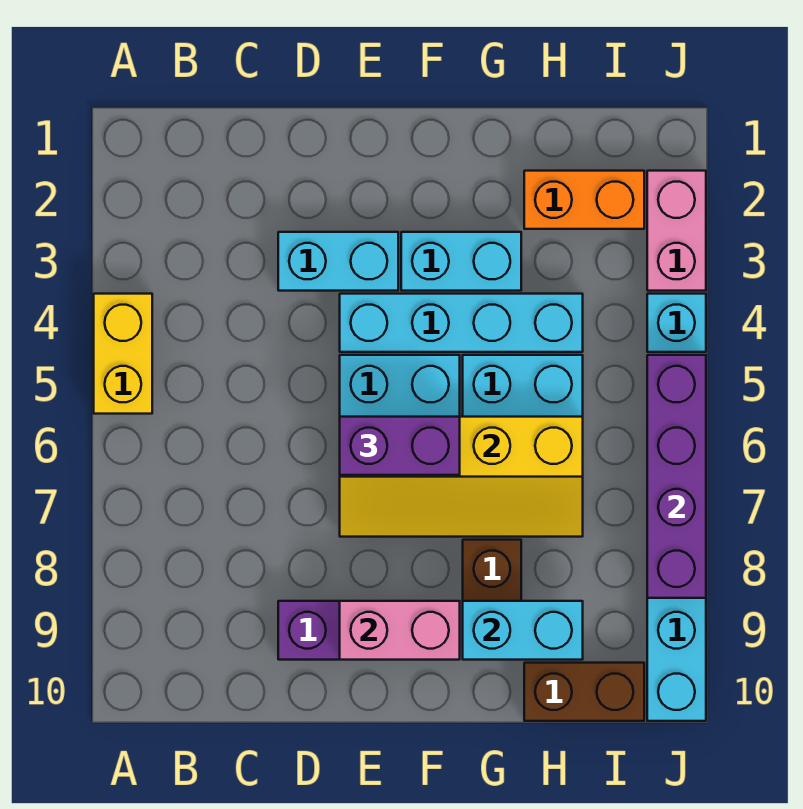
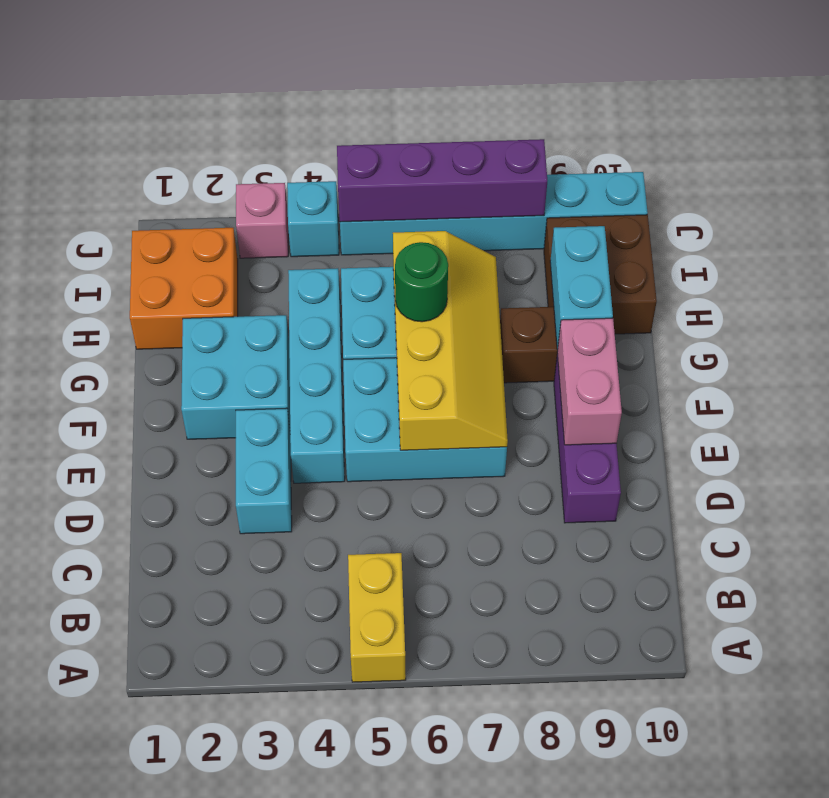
yellow 1x2 brick [94,294,152,414] -> yellow 1x2 brick turned to [348,553,406,682]
purple 1x2 brick [340,417,460,475] -> none
cyan 1x2 brick [401,232,521,291] -> cyan 2x2 brick [181,315,290,439]
none -> green 1x1 round brick [395,242,448,322]
orange 1x2 brick [524,171,644,229] -> orange 2x2 brick [130,228,238,349]
brown 1x2 brick [524,663,644,721] -> brown 2x2 brick [544,215,657,334]
pink 1x2 brick [647,171,706,291] -> pink 1x1 brick [236,183,288,258]

